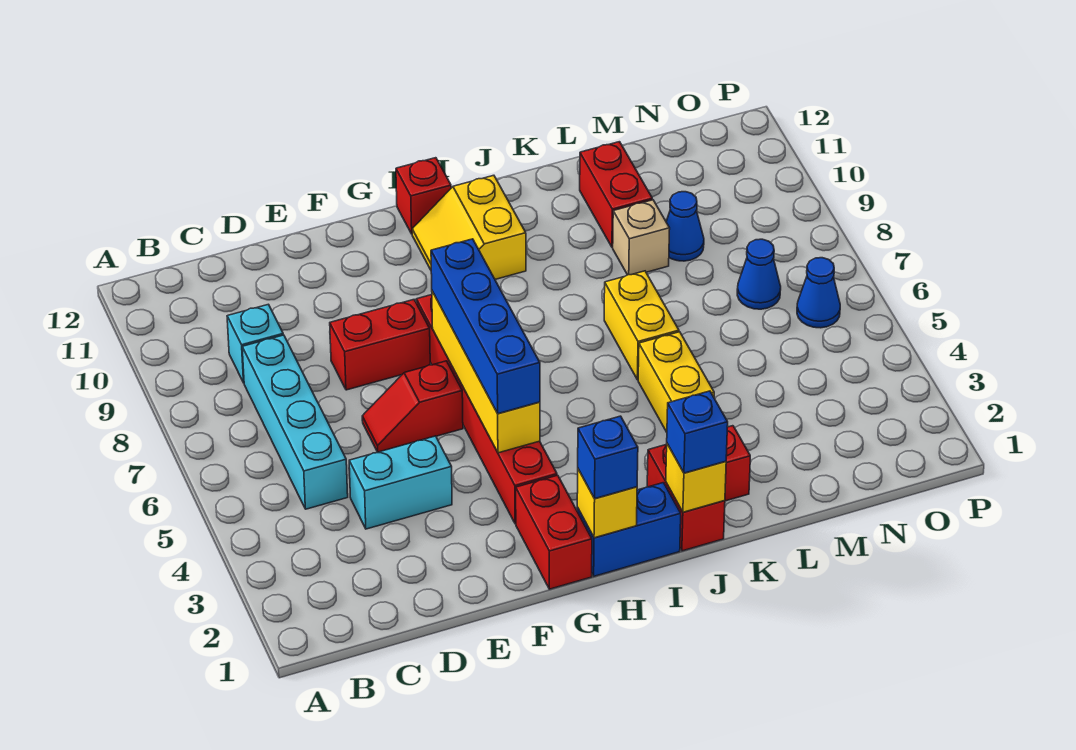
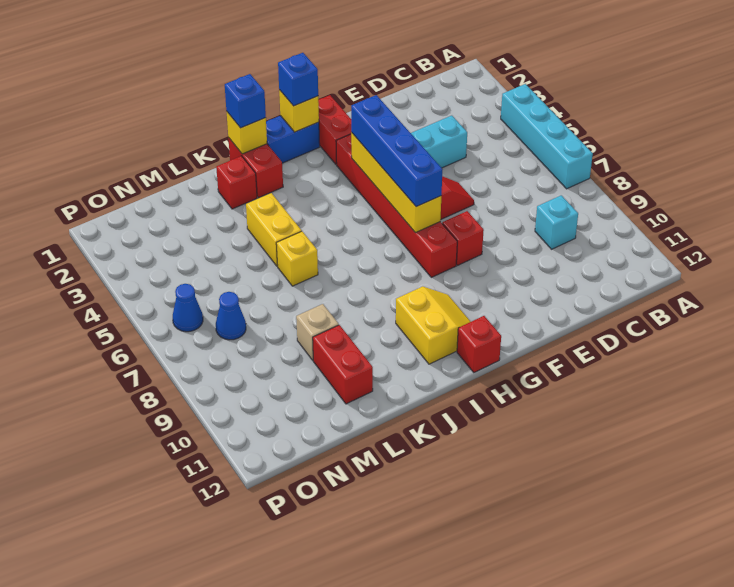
cyan 1x4 brick [242,335,348,509] -> cyan 1x4 brick moved to [501,84,593,189]
red 1x2 brick [330,300,430,390] -> red 1x1 brick [442,211,484,265]
yellow 1x2 brick [604,271,679,380] -> yellow 1x1 brick [276,231,318,286]
blue 1x1 cone [666,192,704,261] -> none

